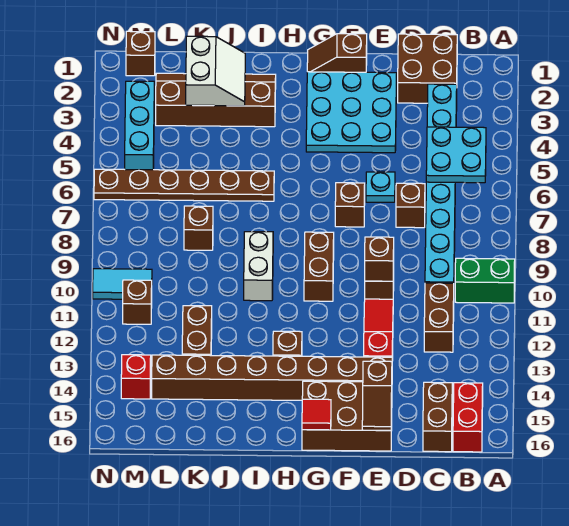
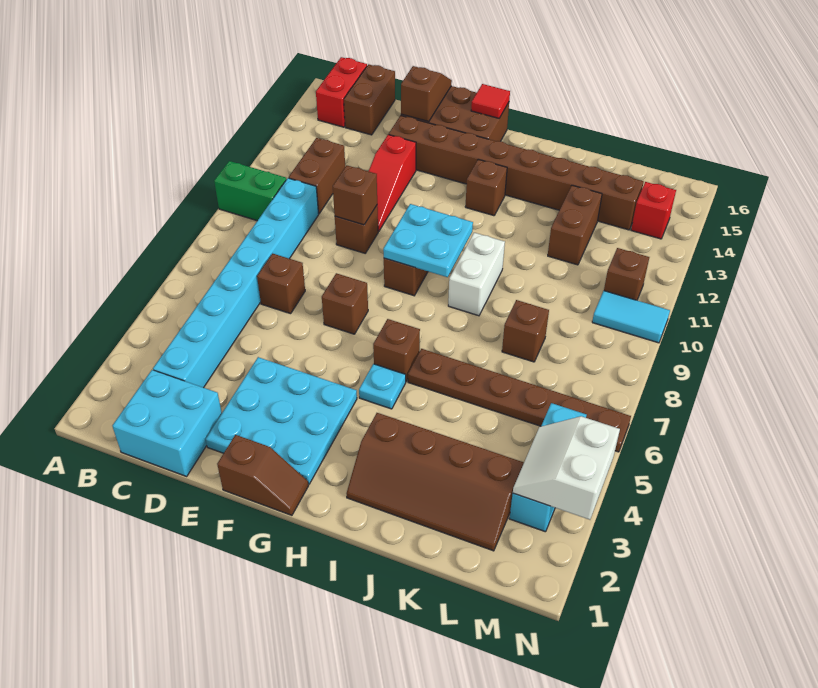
cyan 2x2 plate [426,127,486,183] -> cyan 2x2 plate moved to [383,204,473,277]
brown 2x2 brick [398,34,457,103] -> cyan 2x2 brick [112,370,222,476]
cyan 1x1 plate [366,172,395,202] -> cyan 1x1 plate moved to [359,364,406,409]
white 2x2 slope [186,36,245,106] -> white 2x2 slope moved to [513,416,620,520]
brown 1x1 brick [126,31,155,76] -> brown 1x1 brick moved to [373,319,420,381]

